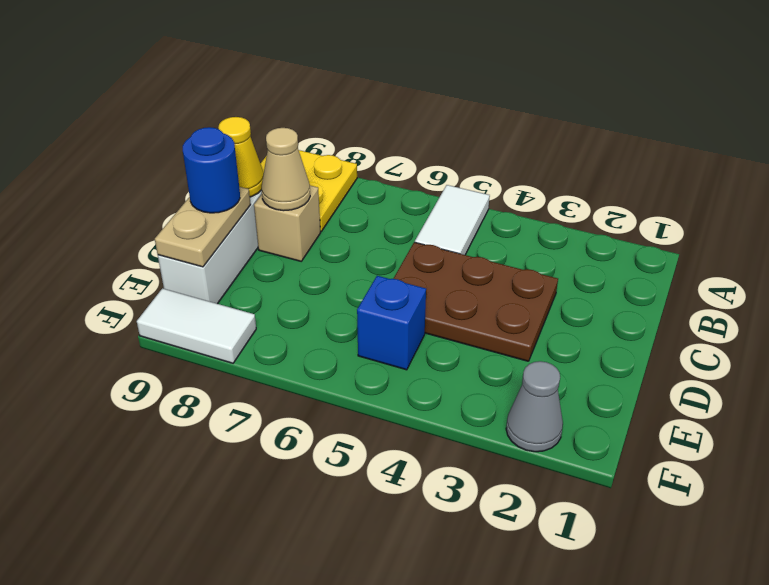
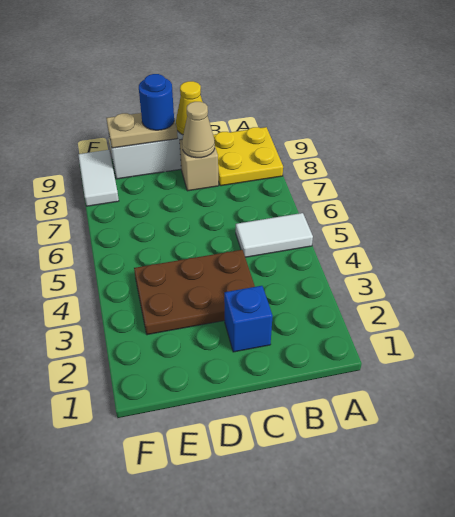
brown 2x3 plate [393,242,558,361] -> brown 2x3 plate turned to [134,250,255,335]
blue 1x1 brick [357,276,426,370] -> blue 1x1 brick moved to [224,286,273,352]
grey 1x1 cone [506,361,563,452] -> none

